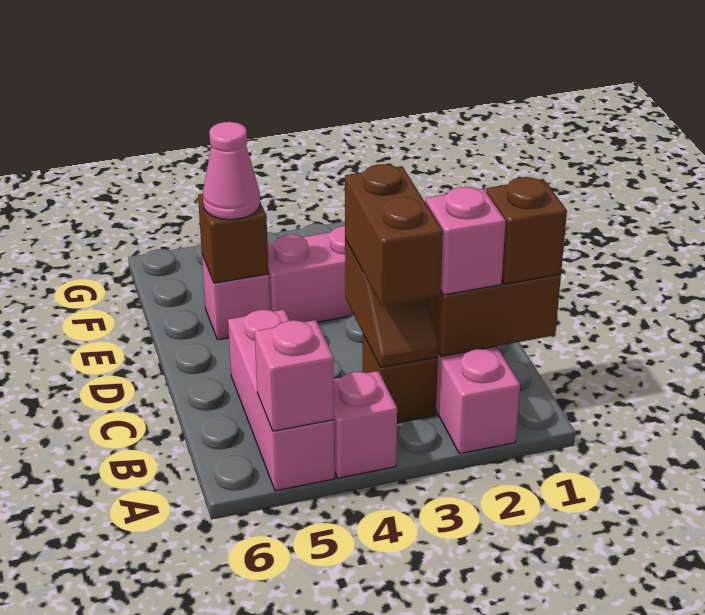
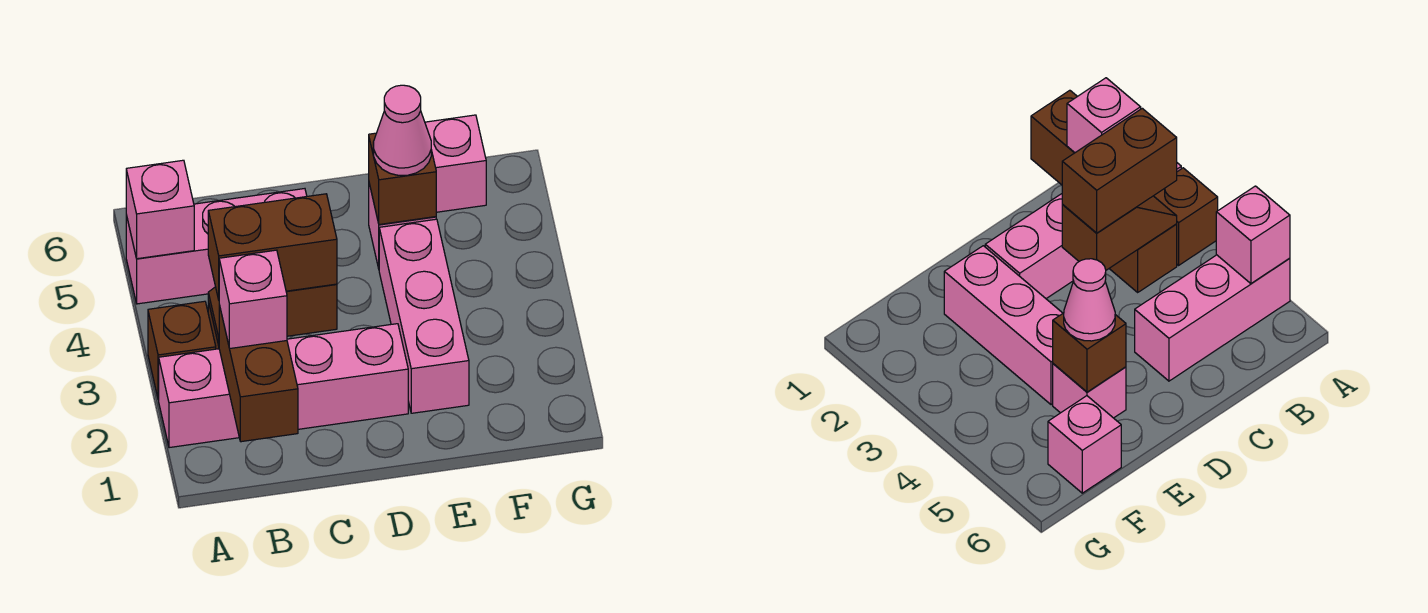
pink 1x1 brick [334,371,397,478] -> pink 1x1 brick moved to [425,115,486,212]
brown 1x1 brick [486,177,567,284] -> brown 1x1 brick moved to [148,301,216,400]

